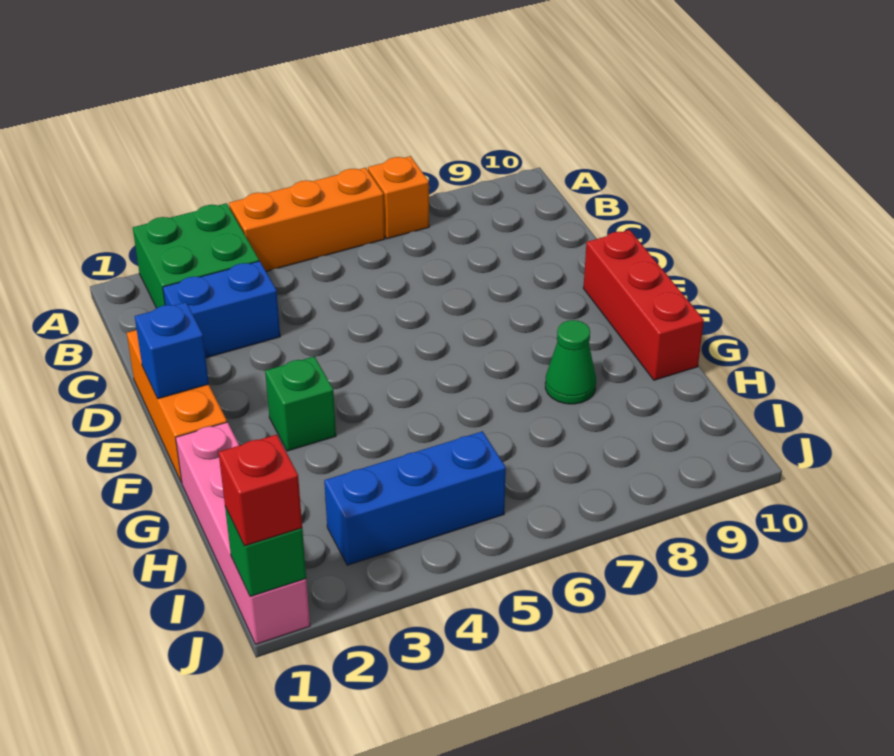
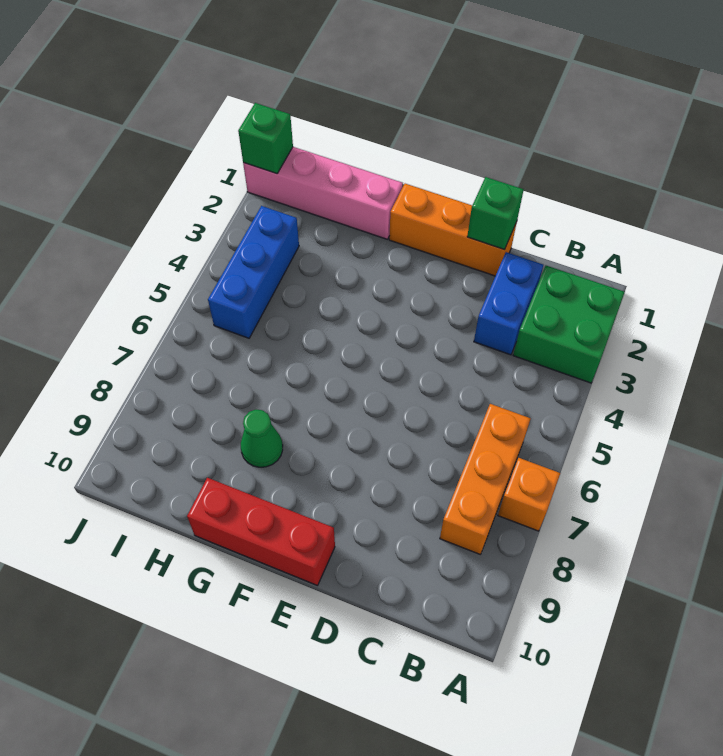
orange 1x3 brick [229,168,385,271] -> orange 1x3 brick moved to [440,404,531,554]
blue 1x1 brick [135,302,209,399] -> none
green 1x1 brick [265,356,336,451] -> green 1x1 brick moved to [467,177,524,250]
red 1x1 brick [219,435,302,546] -> none

